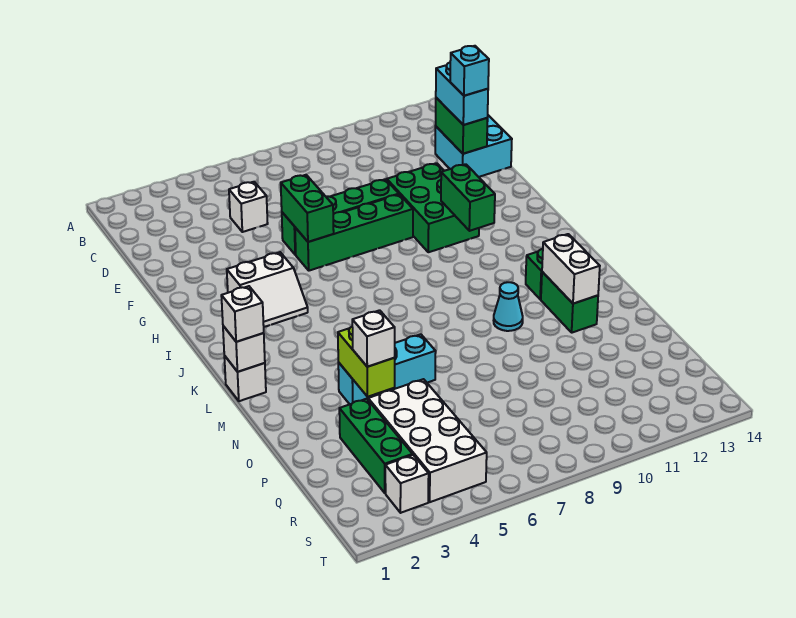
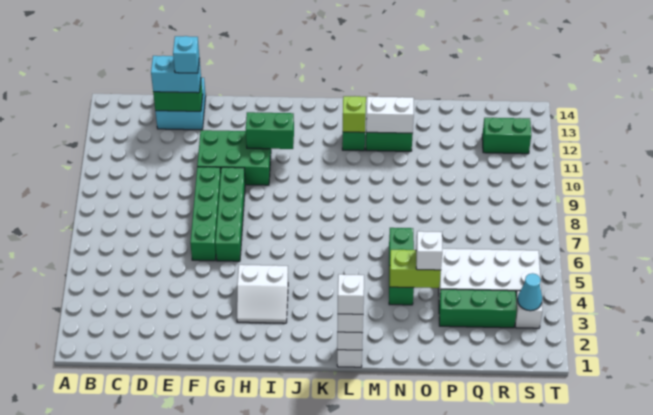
white 1x1 brick [229,182,268,232] -> white 1x1 brick moved to [338,274,364,314]
green 1x2 brick [281,175,334,242] -> green 1x2 brick moved to [482,118,531,154]
white 2x2 slope [227,252,308,327] -> white 2x2 slope turned to [237,265,288,323]
none -> lime 1x1 brick [343,96,366,132]
cyan 1x1 cone [494,282,523,331] -> cyan 1x1 cone moved to [518,273,542,311]
cyan 1x3 brick [338,334,436,404] -> green 1x3 brick [389,228,414,305]

